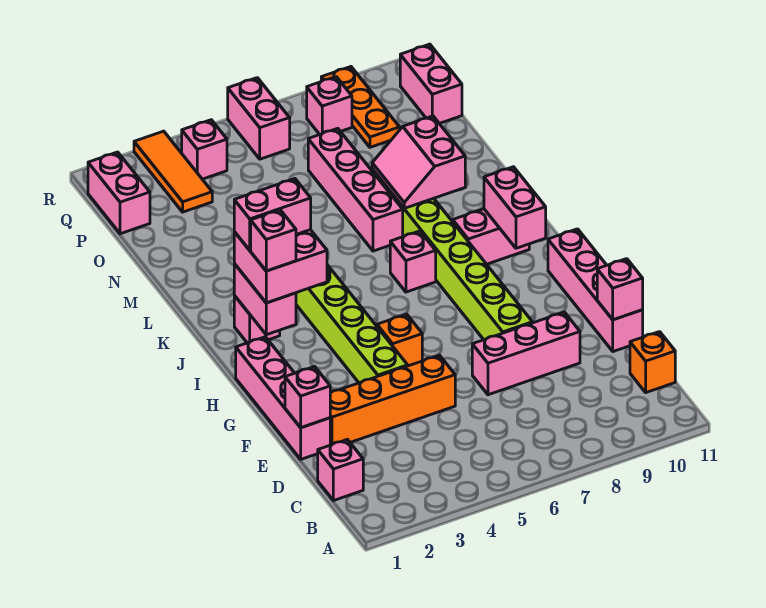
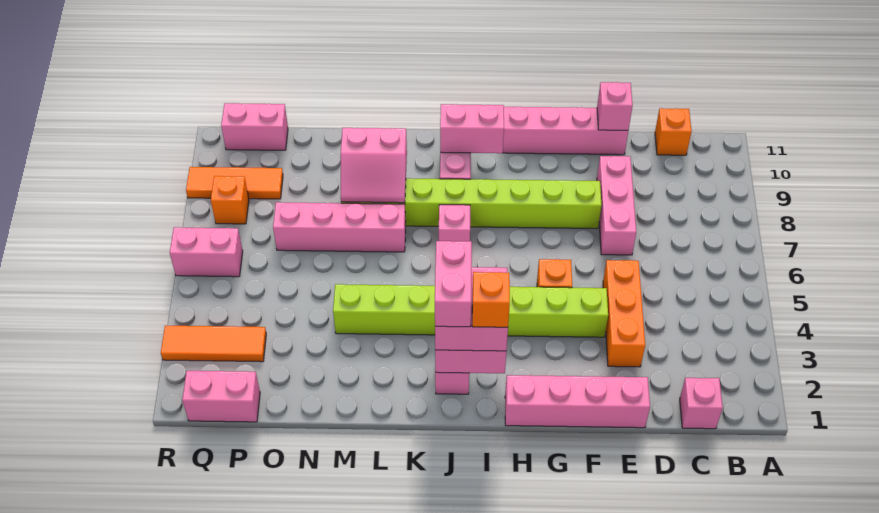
pink 1x1 brick [285,367,330,428] -> none
orange 1x4 brick [330,355,455,445] -> orange 1x3 brick [603,260,645,367]
pink 1x1 brick [251,210,296,271] -> orange 1x1 brick [472,272,510,327]
orange 1x3 plate [321,67,400,147] -> orange 1x3 tile [186,167,283,199]
pink 1x1 brick [182,120,227,179] -> none
pink 1x1 brick [307,77,352,134] -> orange 1x1 brick [211,176,249,224]

